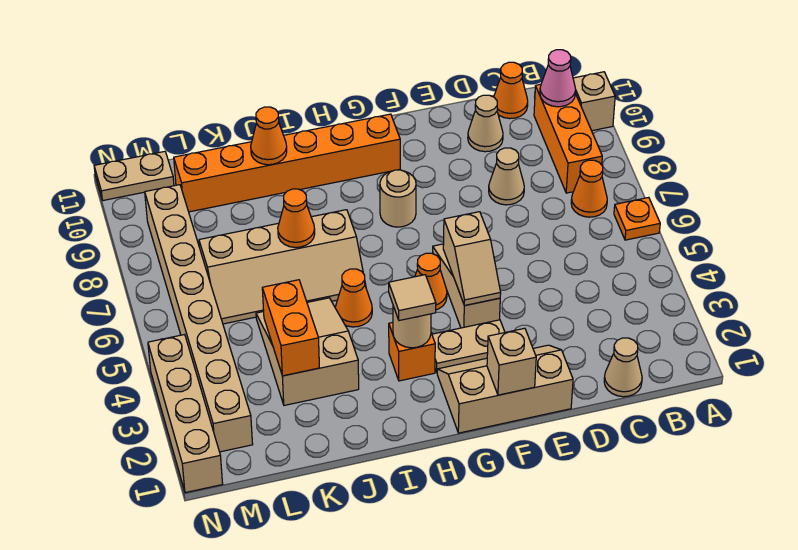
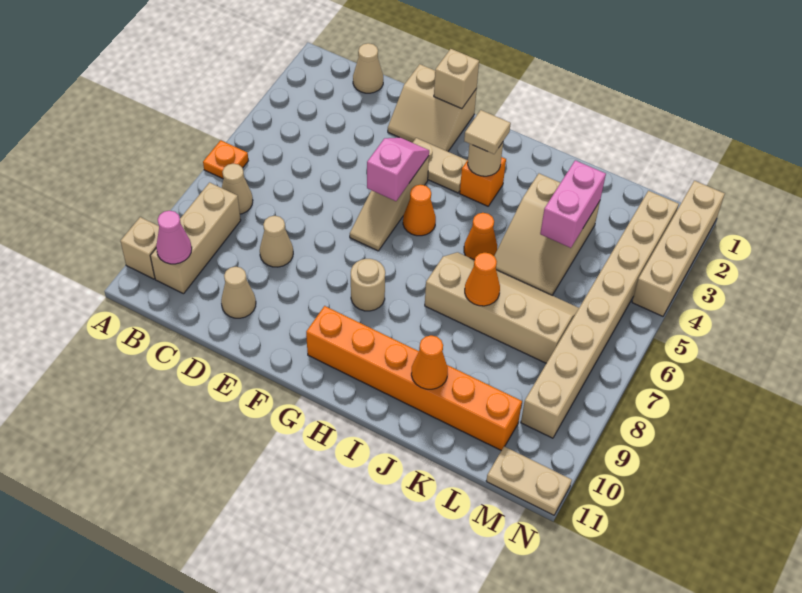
orange 1x1 cone [571,160,607,217] -> tan 1x1 cone [222,164,253,214]
orange 1x3 brick [534,84,602,193] -> tan 1x3 brick [151,183,241,294]
orange 1x1 cone [494,62,528,119] -> none
tan 2x3 slope [437,345,573,433] -> tan 2x2 slope [388,64,477,151]
tan 1x2 slope [443,212,501,306] -> pink 1x2 slope [367,138,429,201]
orange 1x2 brick [262,280,319,376] -> pink 1x2 brick [540,160,606,248]

